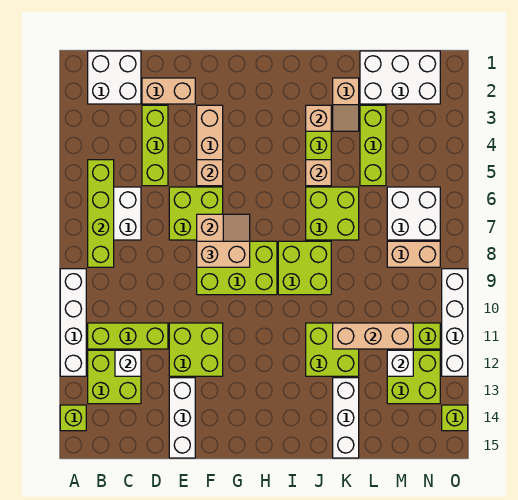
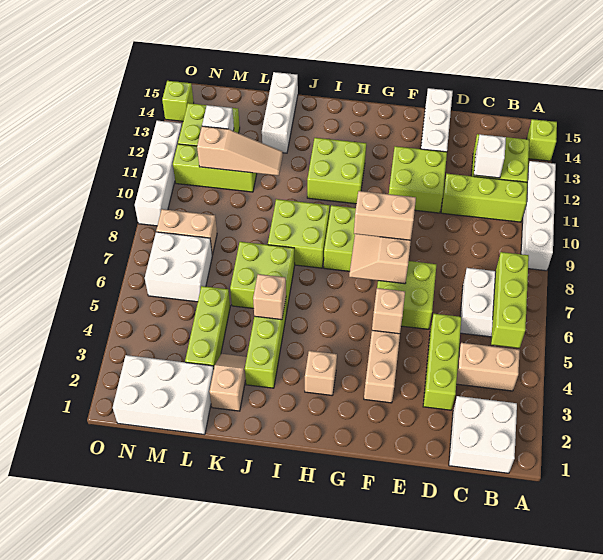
lime 1x4 brick [88,160,114,267] -> lime 1x3 brick [491,252,529,348]
tan 1x2 brick [142,78,195,104] -> tan 1x2 brick moved to [456,343,520,391]
tan 1x1 brick [306,105,331,131] -> tan 1x1 brick moved to [305,351,337,395]
lime 2x2 brick [306,323,359,376] -> lime 2x2 brick moved to [307,138,366,204]
tan 1x3 brick [333,323,413,349] -> tan 1x3 slope [197,126,283,176]

